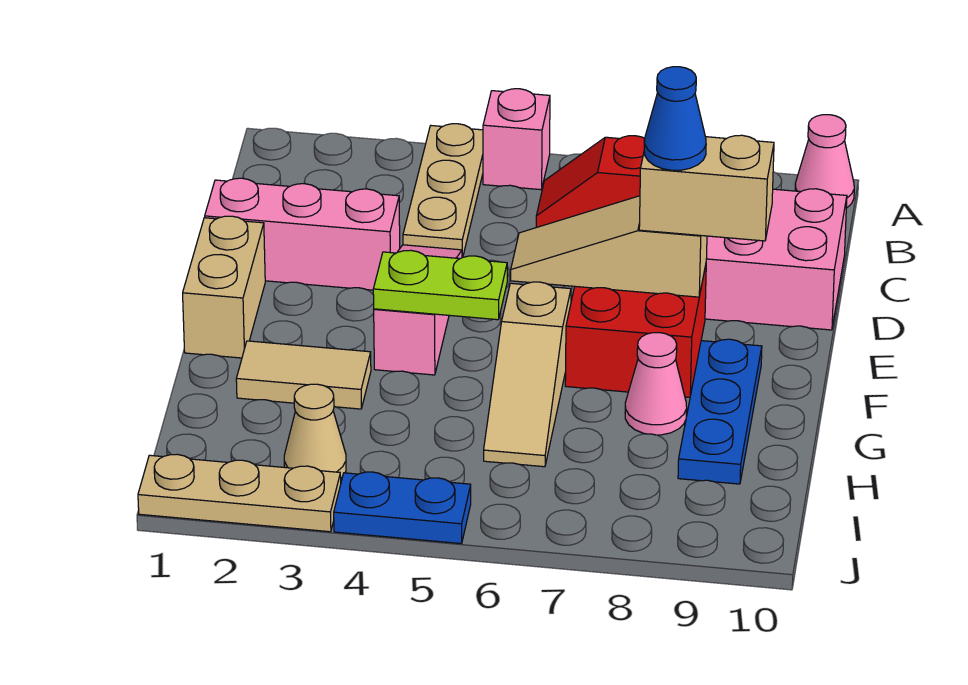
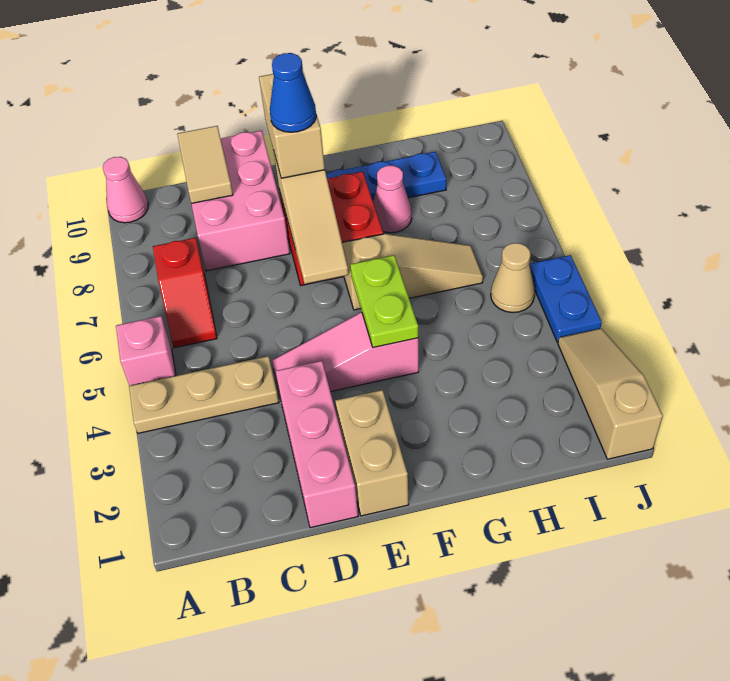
tan 1x2 brick [183,216,265,358] -> tan 1x2 brick turned to [335,390,409,516]
tan 1x2 tile [236,341,371,409] -> tan 1x2 tile moved to [177,126,233,204]
tan 1x1 cone [284,384,346,478] -> tan 1x1 cone moved to [491,243,535,313]
tan 1x3 plate [138,454,341,532] -> tan 1x3 slope [558,329,663,459]

